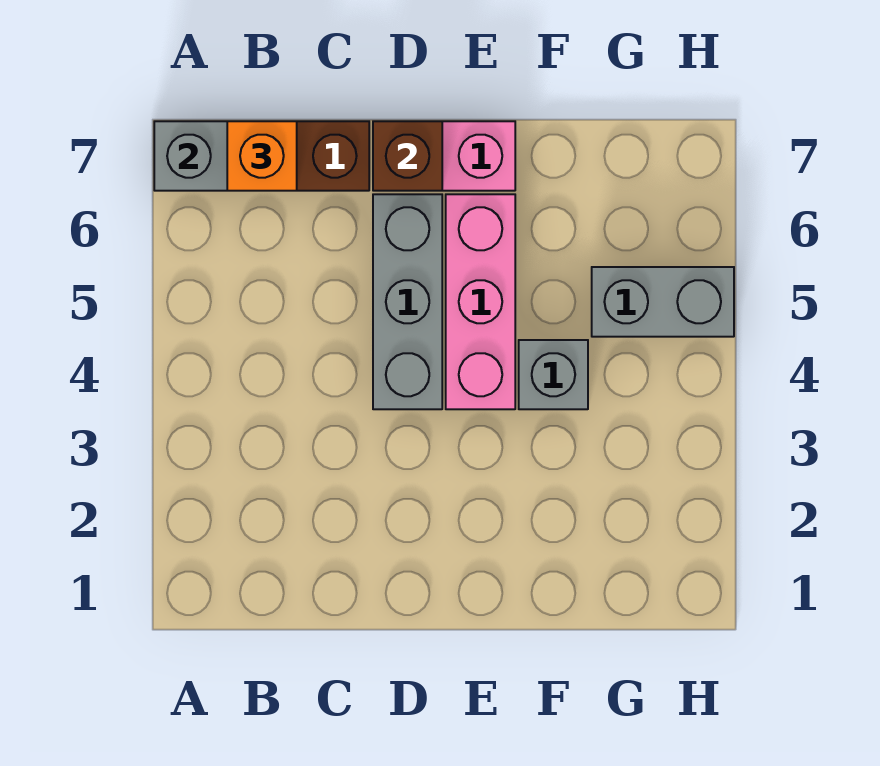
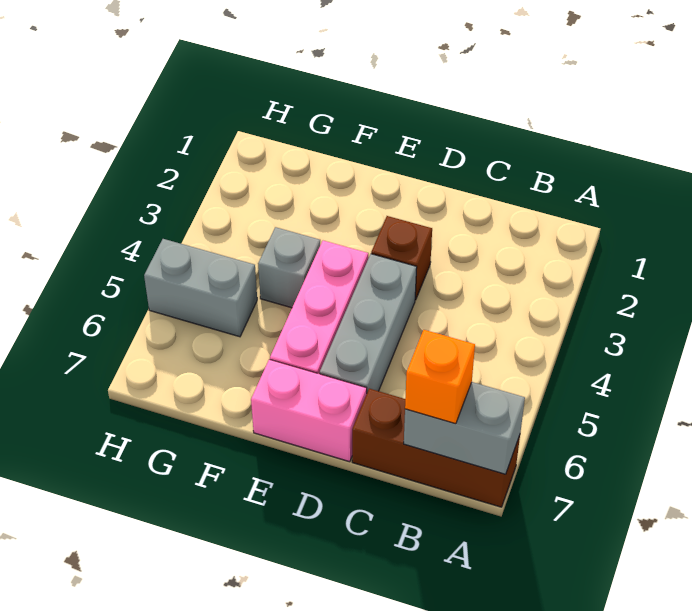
brown 1x1 brick [373,121,442,191] -> brown 1x1 brick moved to [371,216,432,300]

